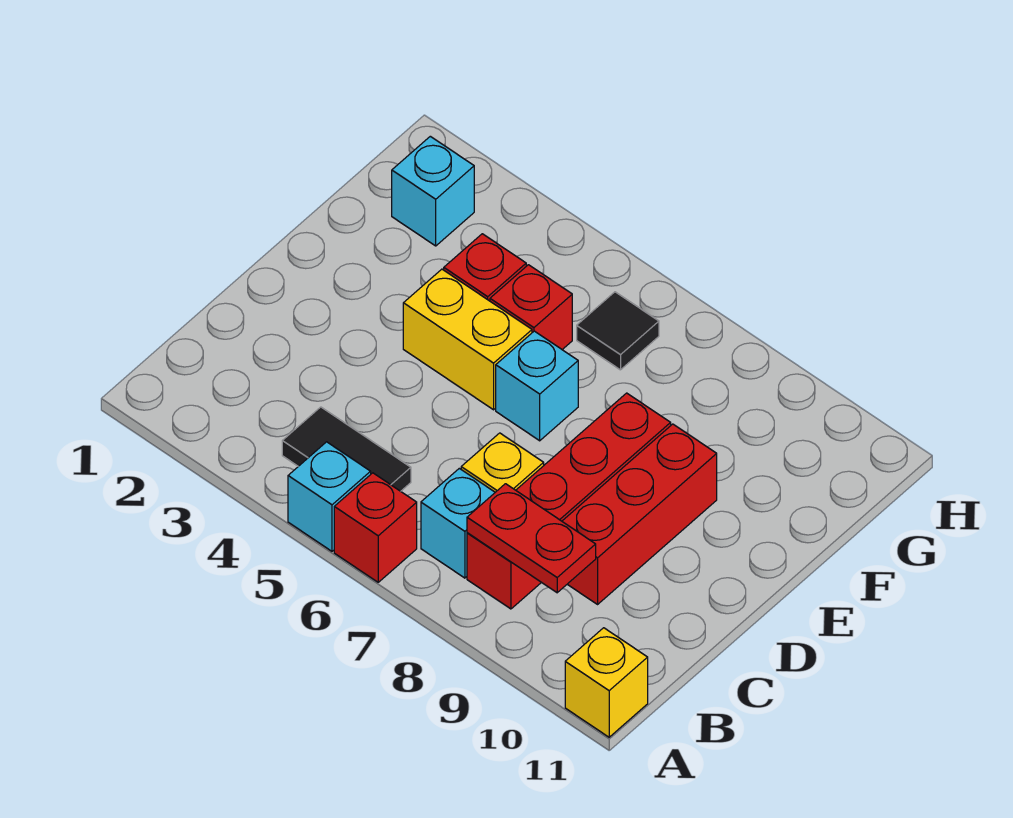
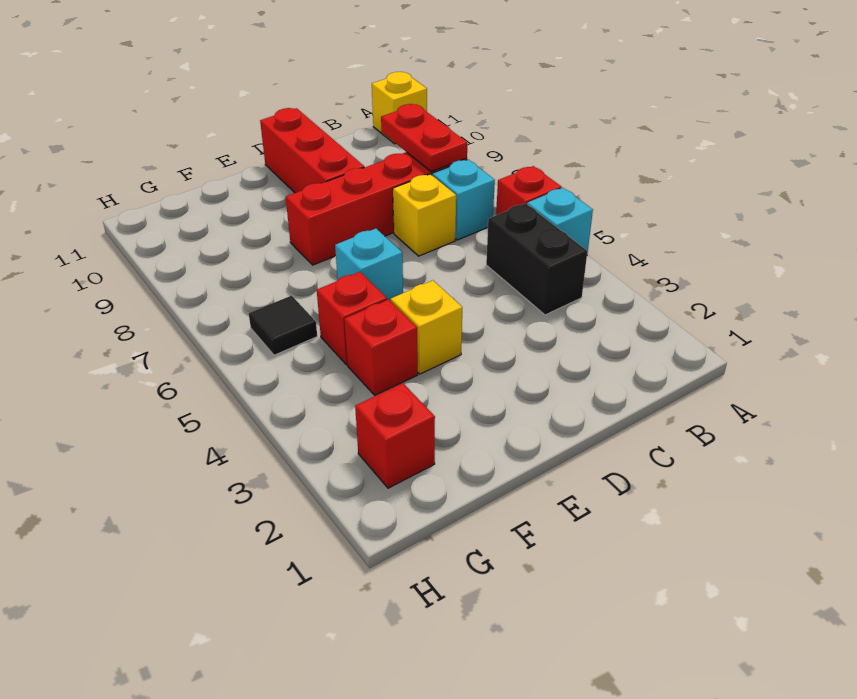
black 1x2 tile [282,407,411,491] -> black 1x2 brick [486,203,588,315]
red 1x3 brick [562,424,717,604] -> red 1x3 brick turned to [260,108,364,193]
yellow 1x2 brick [403,269,532,410] -> yellow 1x1 brick [391,280,462,374]
cyan 1x1 brick [392,136,474,246] -> red 1x1 brick [355,383,435,488]

